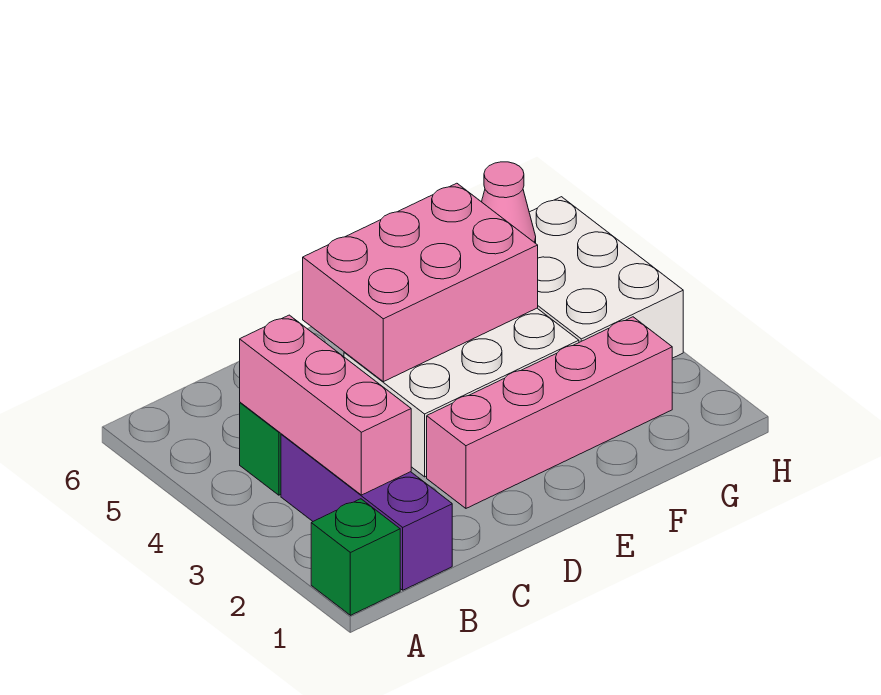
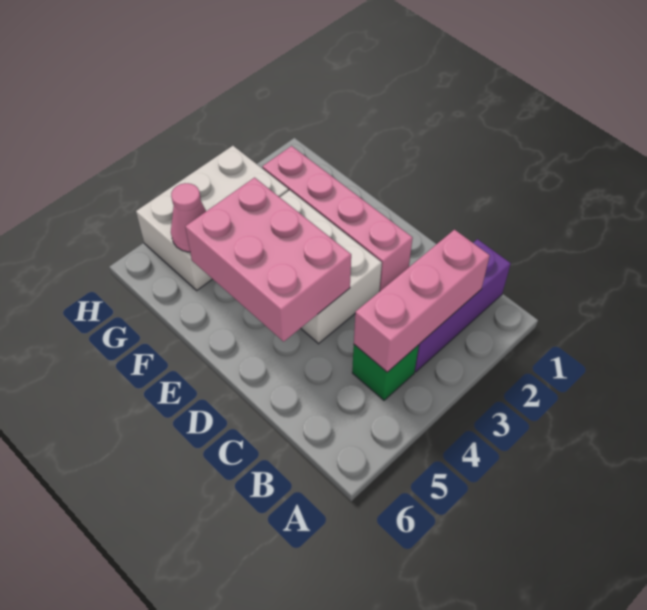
green 1x1 brick [311,499,400,615] -> none

